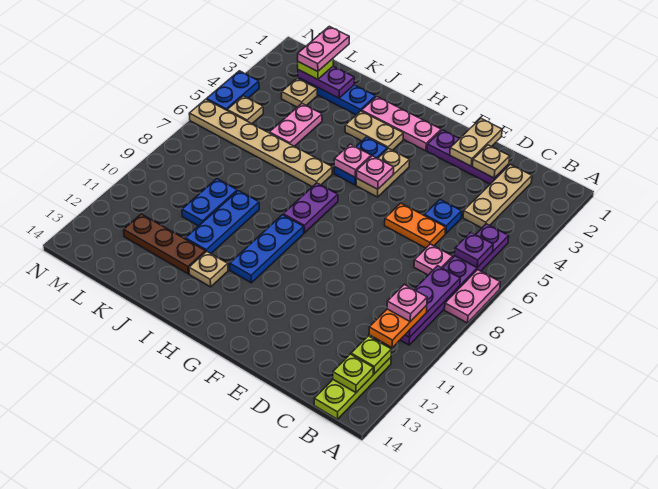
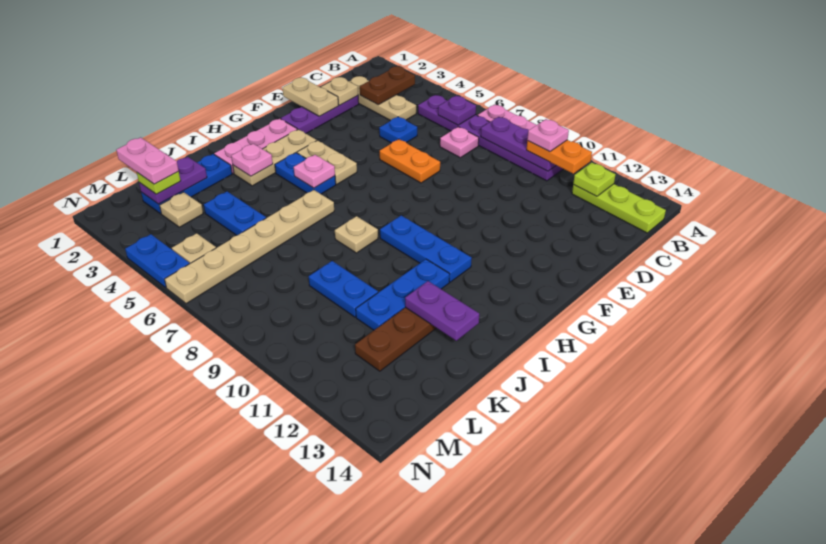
none -> brown 1x2 plate [360,66,415,105]
lime 1x1 plate [333,354,373,393] -> none
orange 1x2 plate [385,203,446,248] -> orange 1x2 plate turned to [380,139,440,183]
pink 1x1 plate [356,156,394,189] -> pink 1x1 plate moved to [231,144,273,176]
tan 1x2 plate [345,111,403,150] -> tan 1x3 plate [233,129,317,186]
purple 1x2 plate [283,183,338,233] -> purple 1x2 plate moved to [405,281,479,341]
tan 1x1 plate [189,251,228,287] -> tan 1x1 plate moved to [335,216,378,253]
blue 1x3 plate [185,191,259,253] -> blue 1x3 plate turned to [356,259,449,330]
pink 1x2 plate [269,104,322,146] -> blue 1x2 plate [204,192,266,235]

